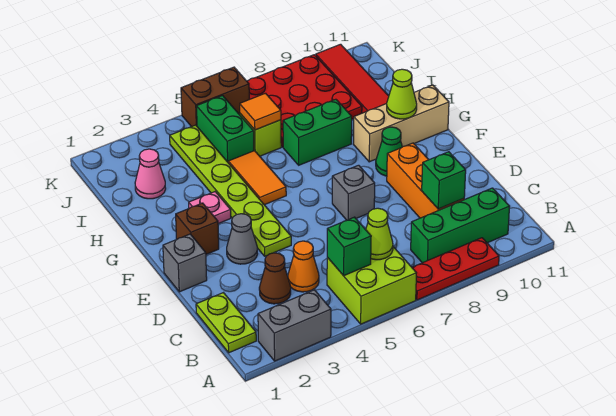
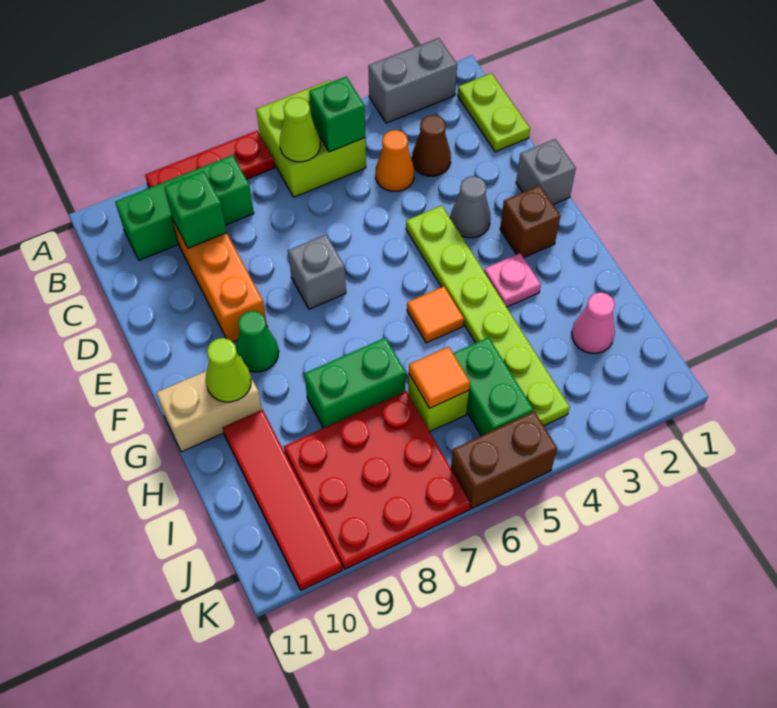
orange 1x2 tile [228,151,286,205] -> orange 1x1 tile [407,286,464,343]
tan 1x3 brick [353,85,449,162] -> tan 1x2 brick [157,356,262,452]

